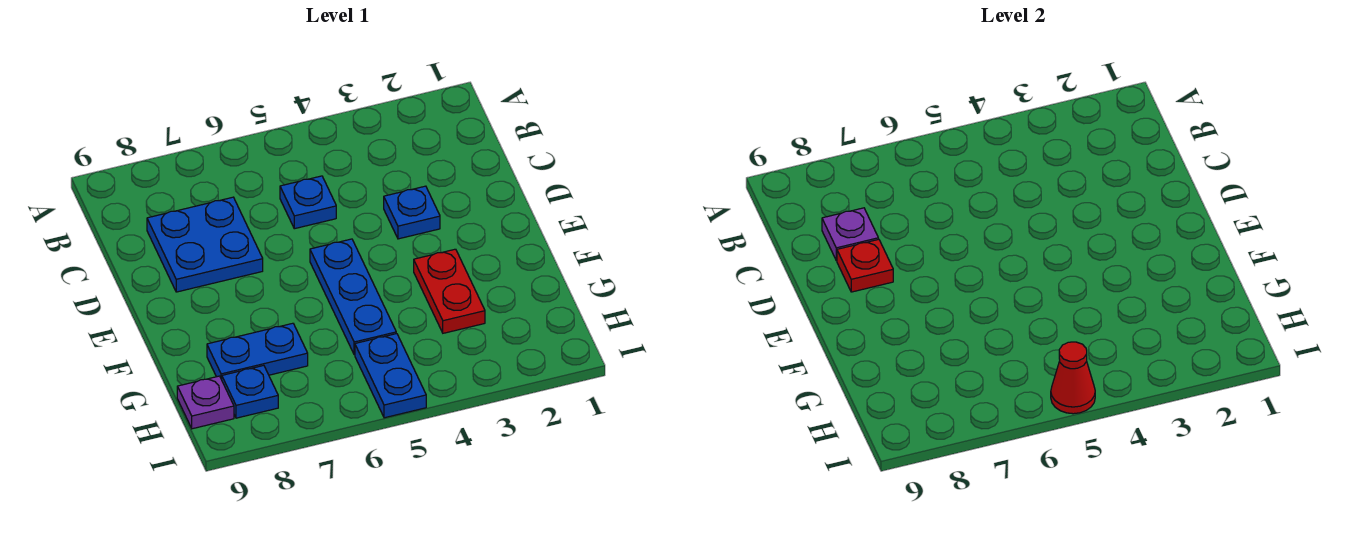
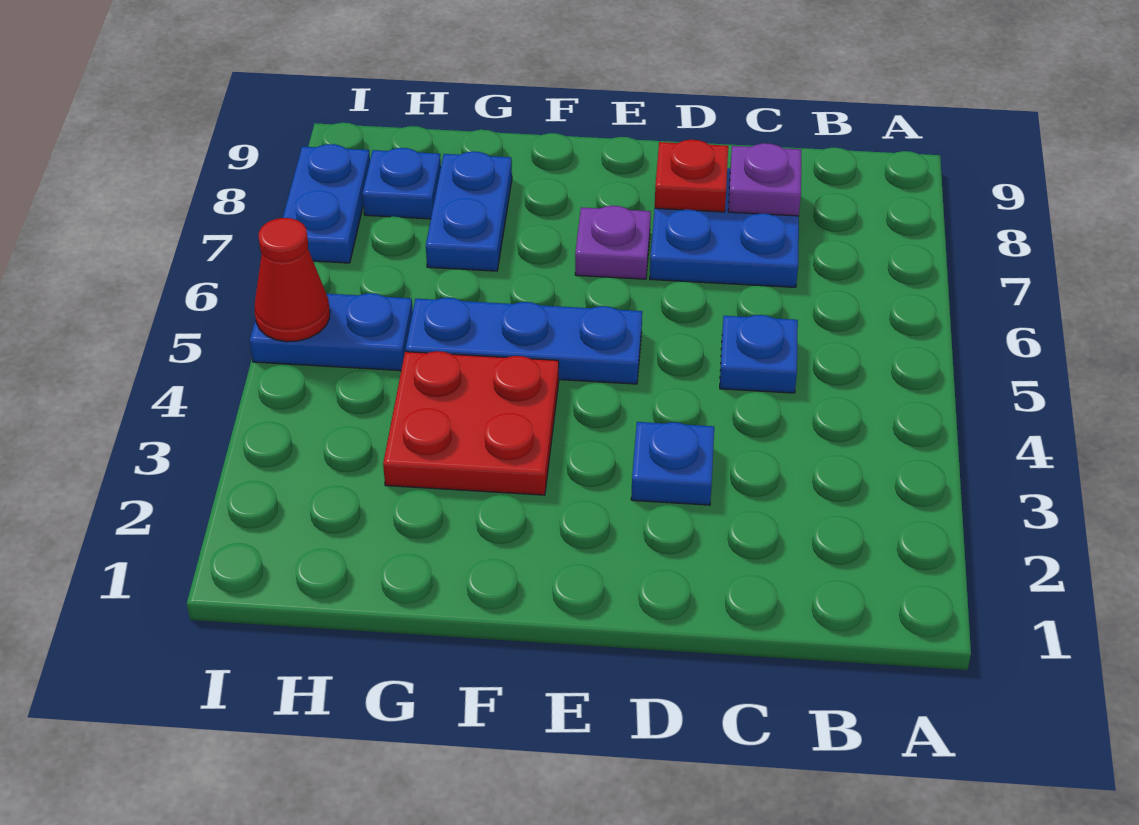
red 1x2 plate [414,249,485,333] -> red 2x2 plate [383,351,559,495]
purple 1x1 plate [177,376,234,429] -> purple 1x1 plate moved to [575,206,651,279]
none -> blue 1x2 plate [283,144,370,263]

